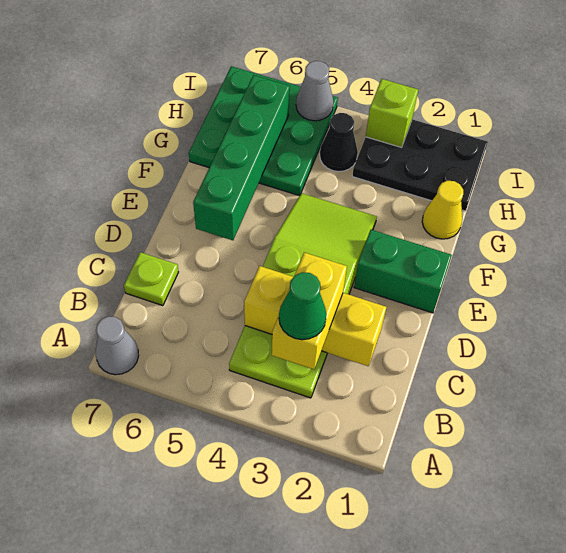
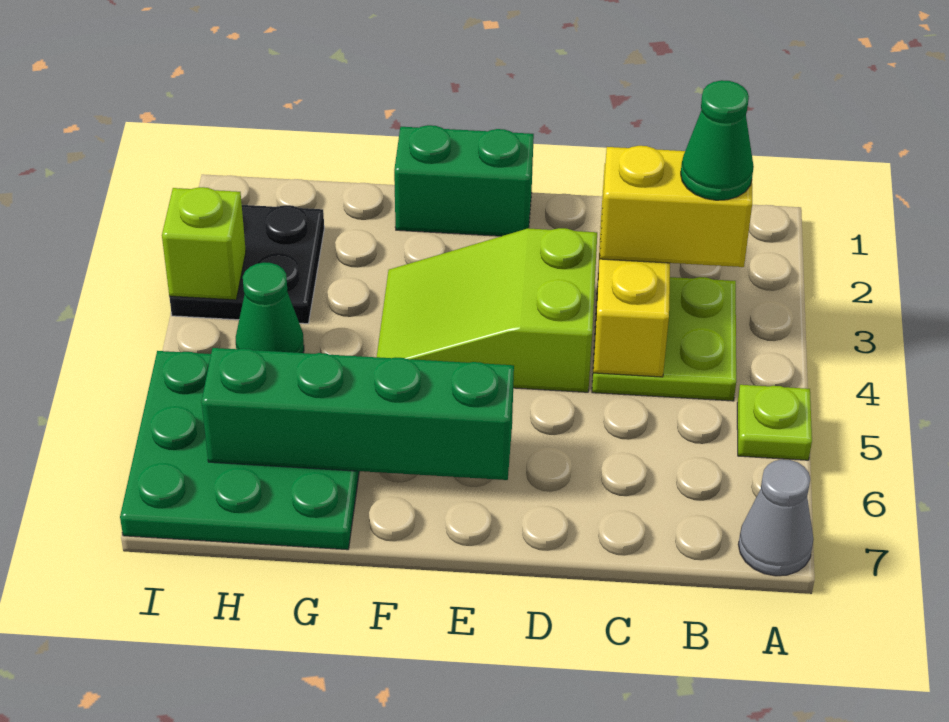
lime 1x1 plate [124,252,178,306] -> lime 1x1 plate moved to [737,385,812,460]
green 1x2 brick [354,230,452,313] -> green 1x2 brick turned to [394,125,534,236]
yellow 1x1 cone [422,181,463,239] -> none
black 2x3 plate [352,119,488,211] -> black 2x2 plate [169,205,324,324]
black 1x1 cone [320,113,358,172] -> green 1x1 cone [236,263,304,353]
grey 1x1 cone [296,61,334,121] -> none

